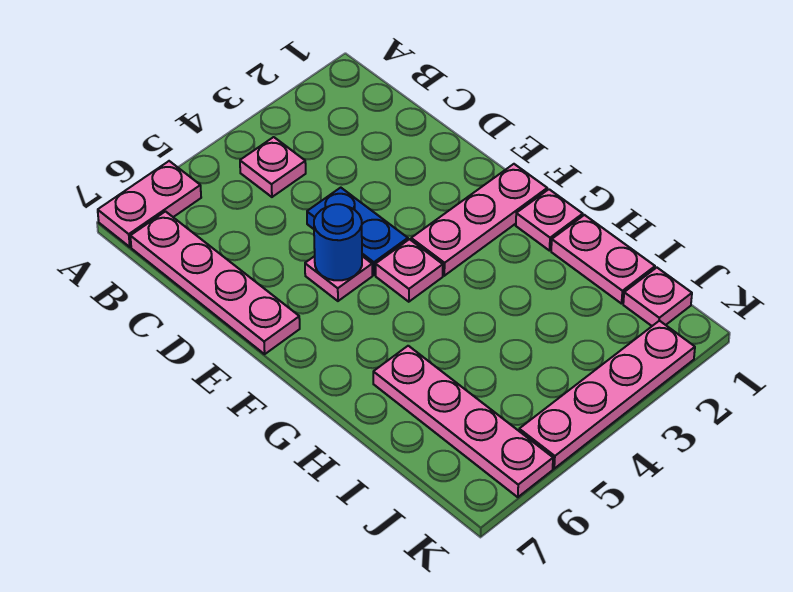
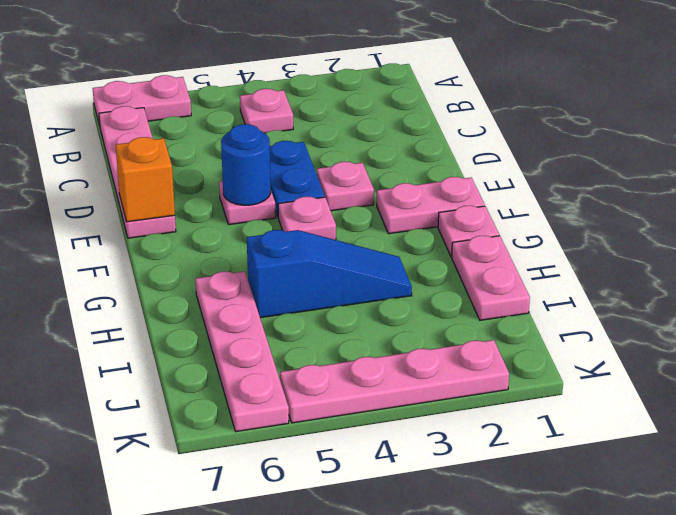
none -> orange 1x1 brick [116,137,175,222]
pink 1x3 plate [411,164,547,276] -> pink 1x2 plate [377,177,485,234]
none -> blue 1x3 slope [247,230,412,318]
pink 1x1 plate [623,268,692,326] -> pink 1x1 plate moved to [317,162,374,211]

